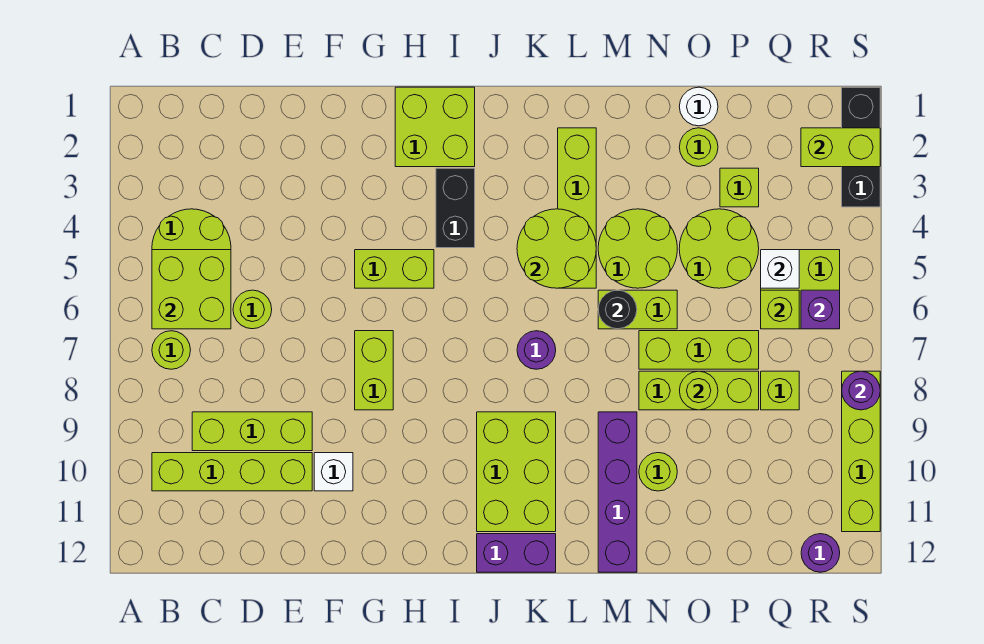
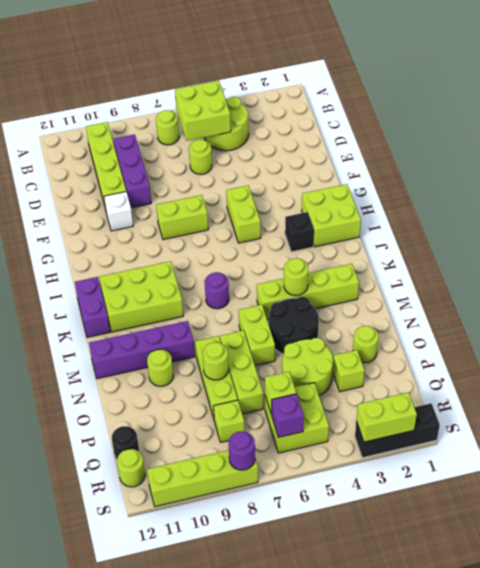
lime 1x3 brick [192,412,312,451] -> purple 1x3 brick [113,134,151,208]
black 1x2 brick [436,168,475,248] -> black 1x1 brick [285,212,314,252]
lime 2x2 round brick [517,209,596,288] -> lime 1x1 round brick [284,258,308,296]
lime 2x2 round brick [598,209,677,288] -> black 2x2 round brick [269,297,319,354]
black 1x1 round brick [598,290,637,329] -> black 1x1 round brick moved to [112,426,139,459]
white 1x1 round brick [679,87,718,126] -> none
white 1x1 brick [761,250,799,288] -> none
lime 1x2 brick [801,128,880,167] -> lime 1x2 brick turned to [356,392,417,442]
purple 1x1 round brick [801,534,840,572] -> lime 1x1 round brick [117,449,145,487]

